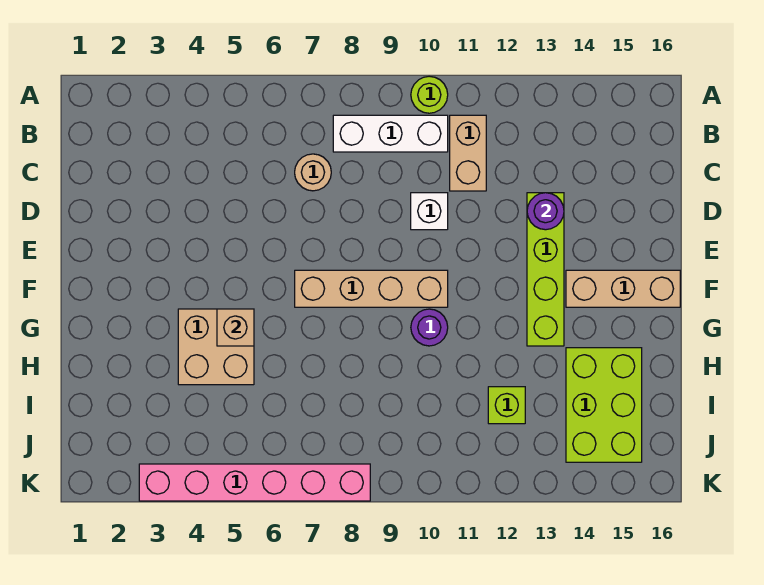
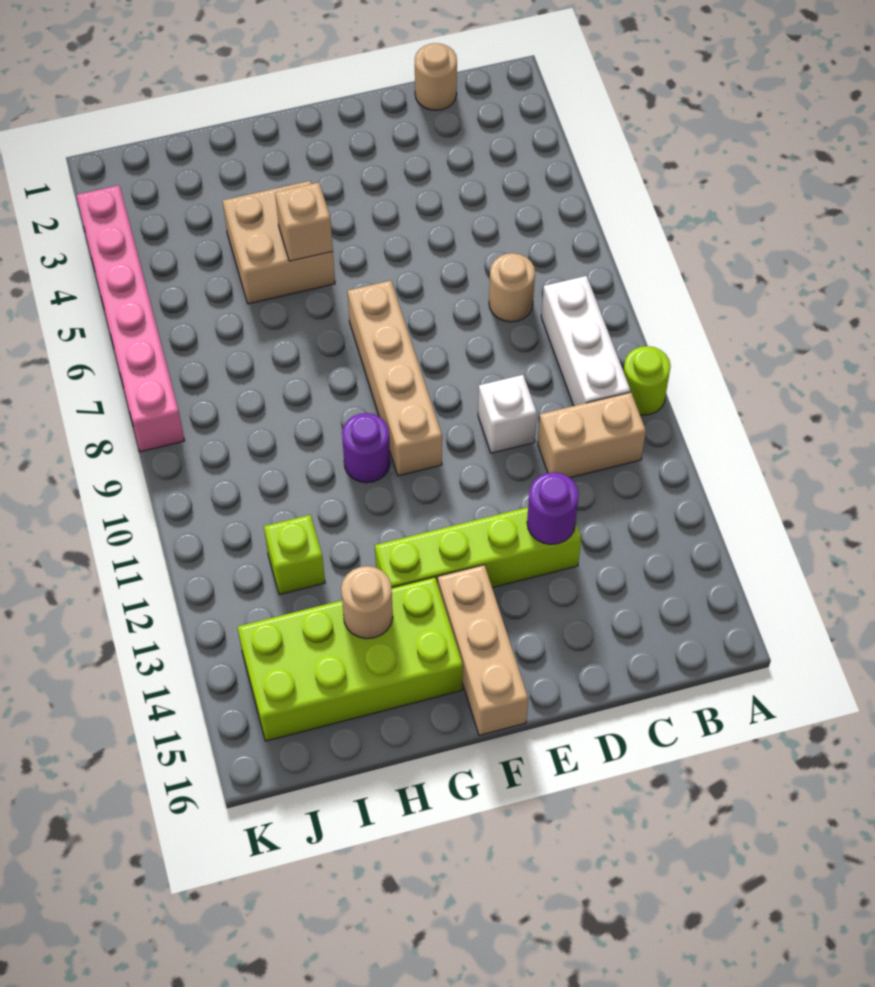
none -> tan 1x1 round brick [415,43,457,110]
lime 2x3 brick [566,348,642,462] -> lime 2x4 brick [238,577,463,741]
none -> tan 1x1 round brick [341,566,393,639]

